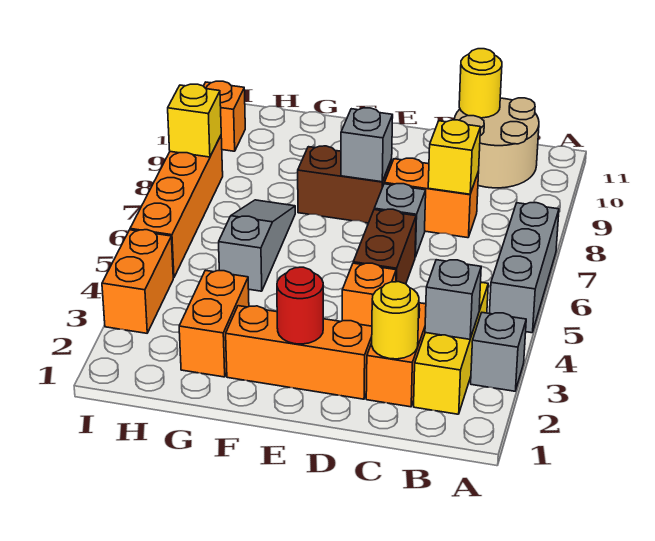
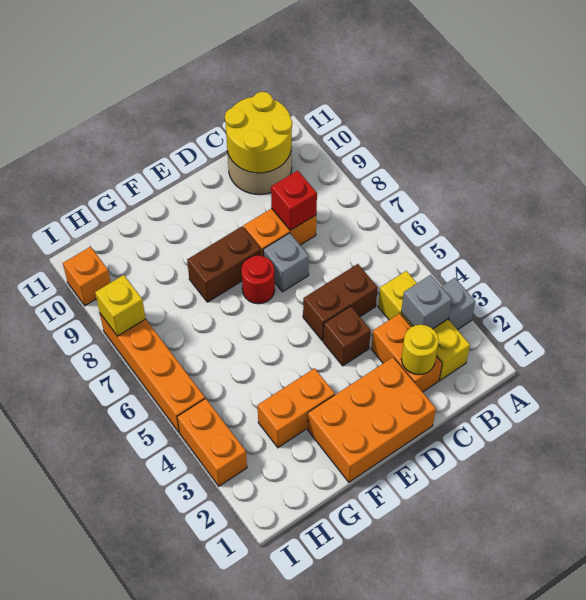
grey 1x3 brick [489,202,559,333] -> none
yellow 1x1 brick [428,120,481,194] -> red 1x1 brick [271,171,317,230]
yellow 1x1 round brick [459,49,502,118] -> yellow 2x2 round brick [225,92,292,173]
orange 1x3 brick [226,306,372,399] -> orange 2x3 brick [308,357,436,482]
orange 1x1 brick [342,263,396,326] -> brown 1x1 brick [323,306,371,366]
brown 1x2 brick [353,209,416,284] -> brown 1x2 brick turned to [303,264,378,341]
red 1x1 round brick [277,267,323,344] -> red 1x1 round brick moved to [241,256,275,304]
grey 1x1 brick [341,108,393,182] -> none
orange 1x2 brick [179,270,249,377] -> orange 1x2 brick turned to [258,368,335,447]
grey 1x3 slope [219,200,295,291] -> none

